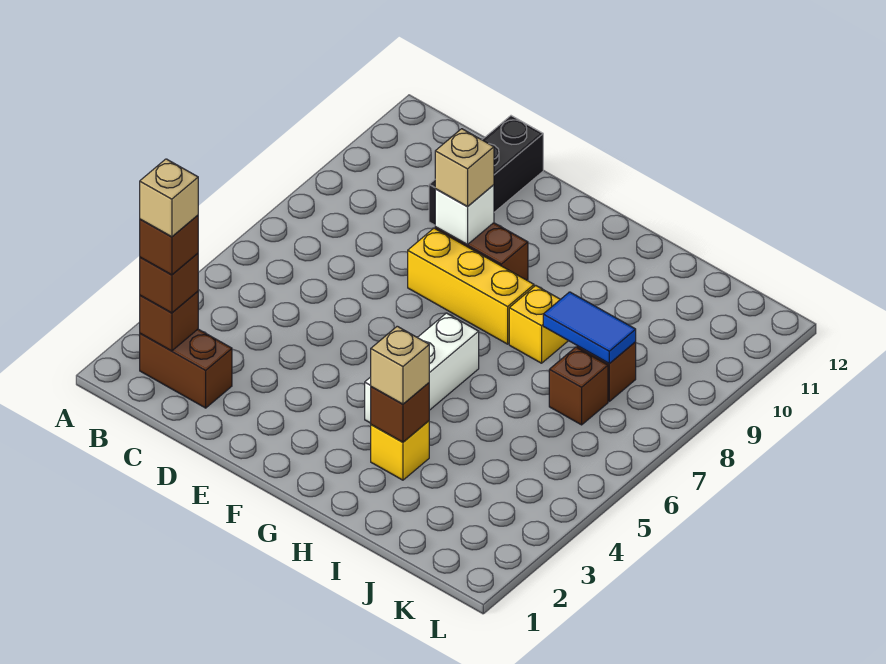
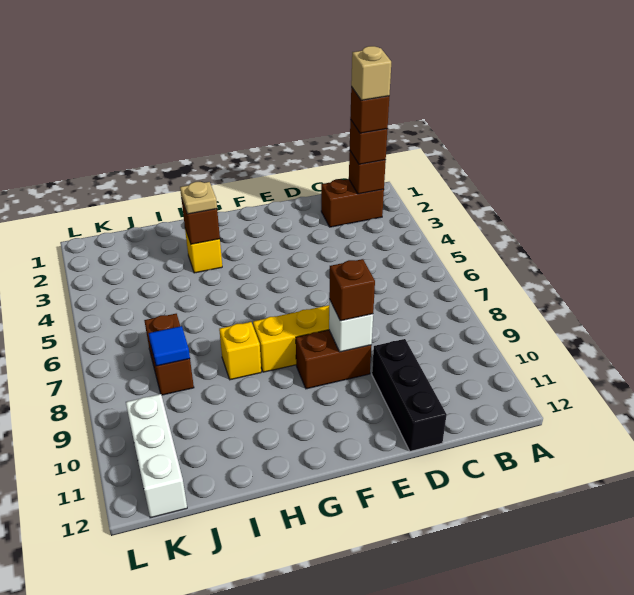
tan 1x1 brick [435,129,494,207] -> brown 1x1 brick [329,259,375,321]
white 1x3 brick [365,313,479,423] -> white 1x3 brick moved to [126,394,187,518]
tan 1x1 brick [371,326,429,404] -> tan 1x1 plate [180,182,217,214]
blue 1x2 tile [543,292,636,364] -> blue 1x1 tile [149,326,190,366]

